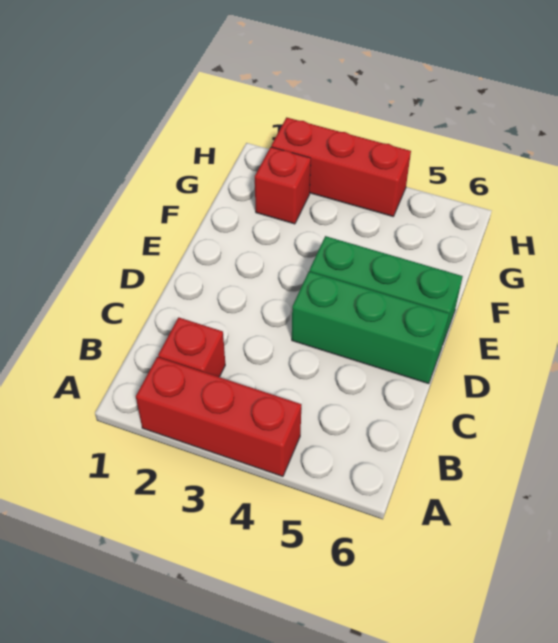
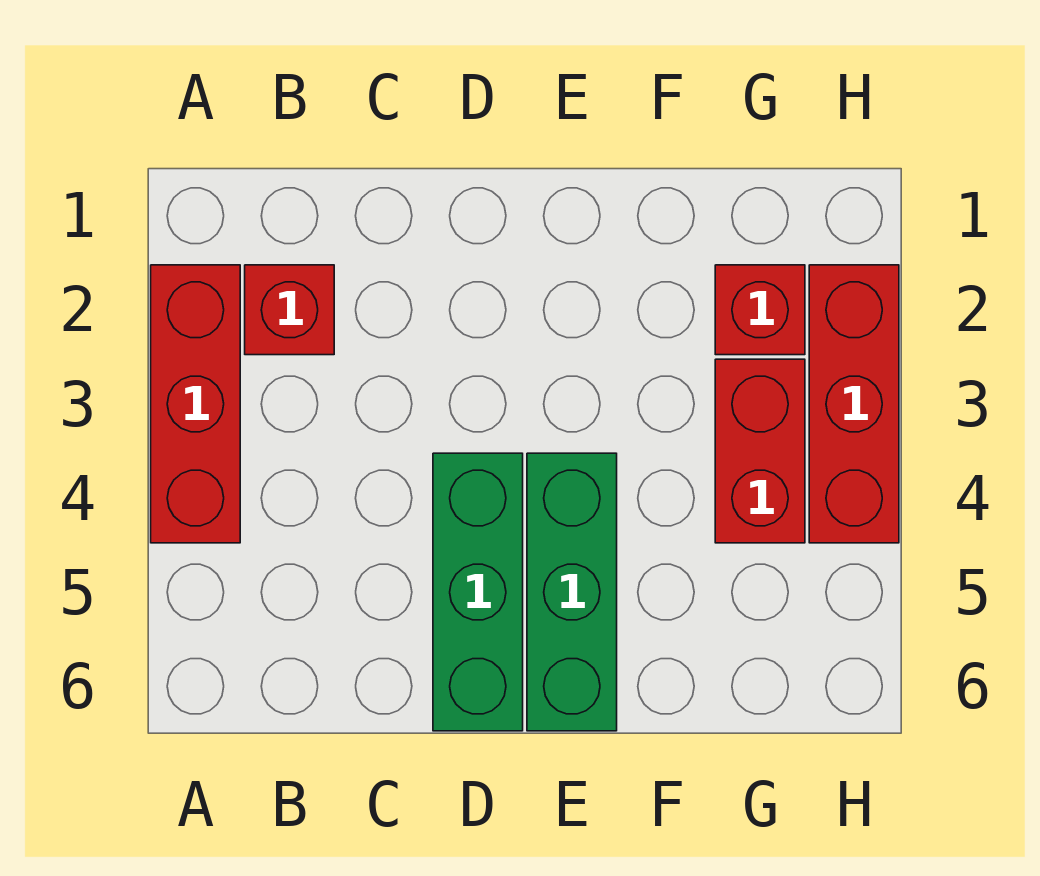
none -> red 1x2 brick [715,359,805,543]

